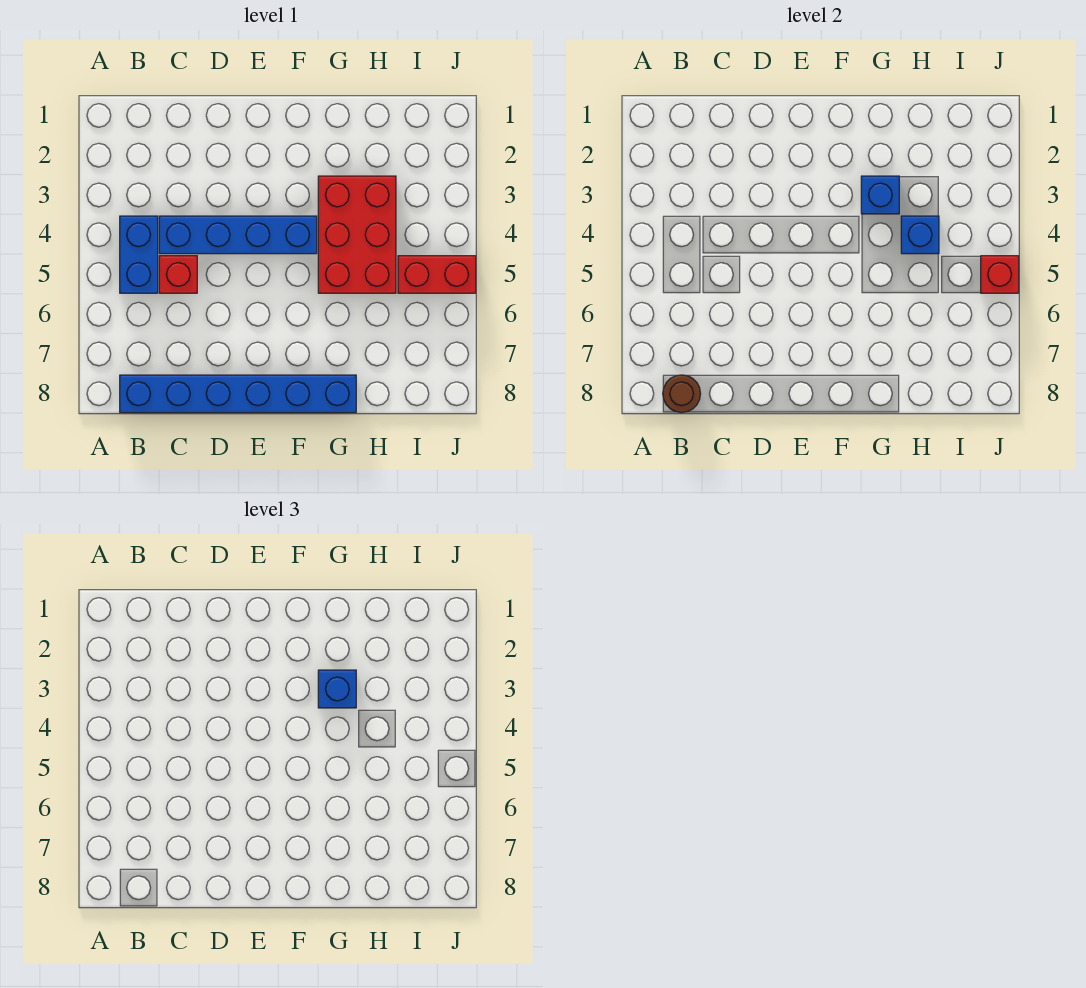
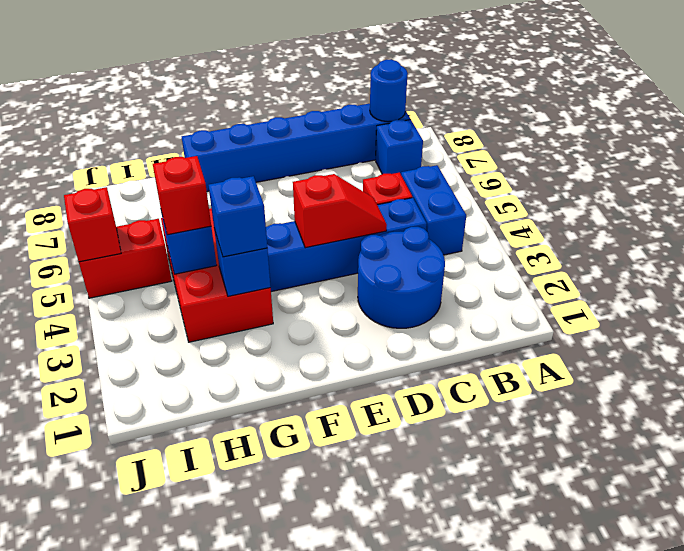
none -> blue 1x1 brick [376,119,423,174]
brown 1x1 round brick [663,375,700,413] -> blue 1x1 round brick [370,60,408,122]
none -> blue 2x2 round brick [358,227,445,328]
none -> red 1x2 slope [293,174,387,248]
none -> red 1x1 brick [153,156,211,235]

